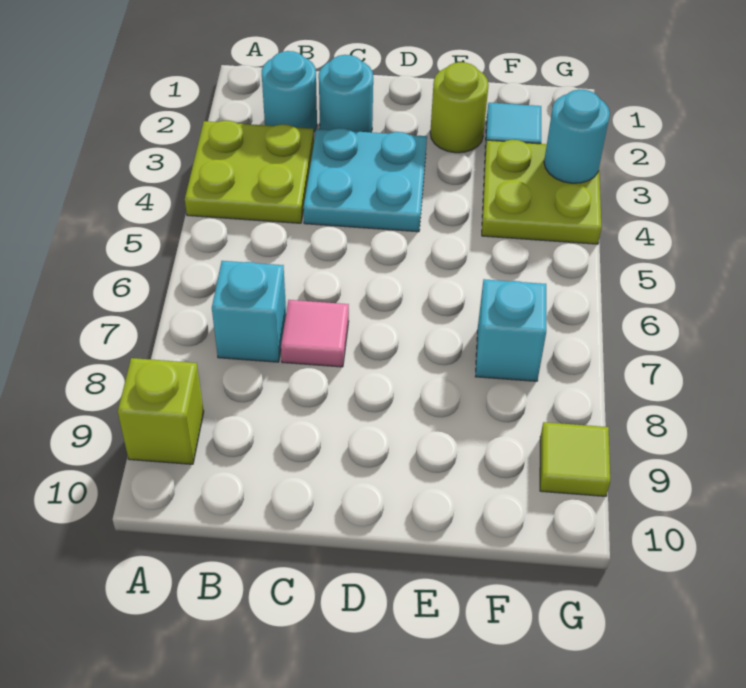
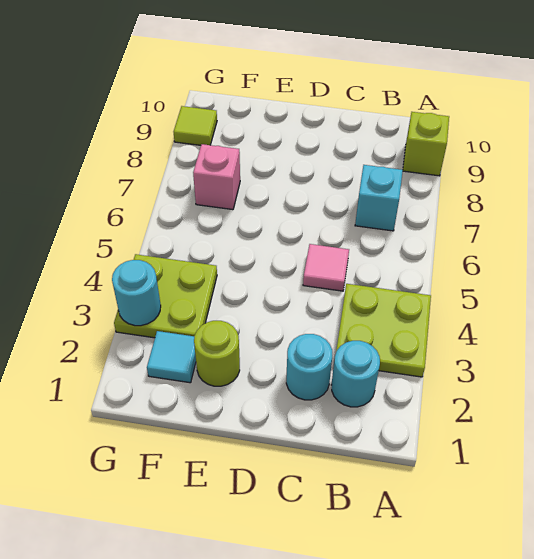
cyan 2x2 plate [303,128,427,232] -> none
pink 1x1 tile [281,300,349,367] -> pink 1x1 tile moved to [303,244,349,291]
cyan 1x1 brick [475,279,546,381] -> pink 1x1 brick [193,144,240,210]

